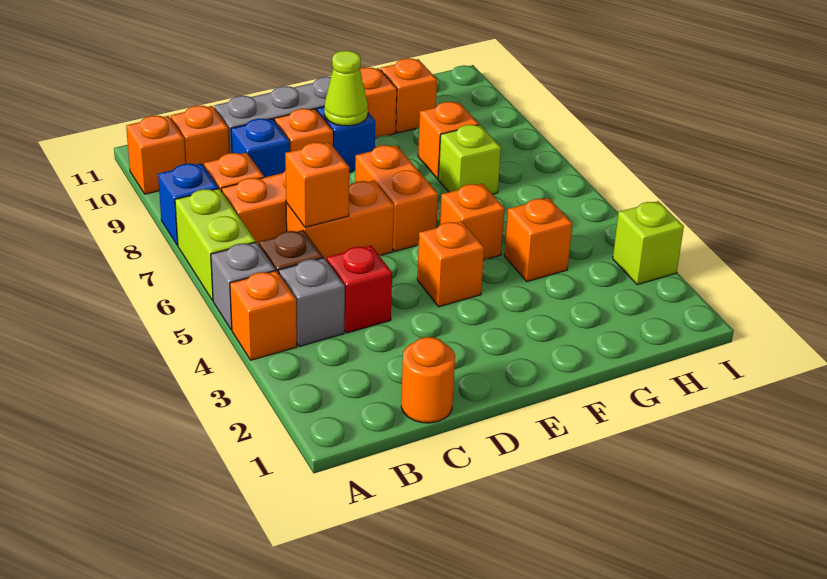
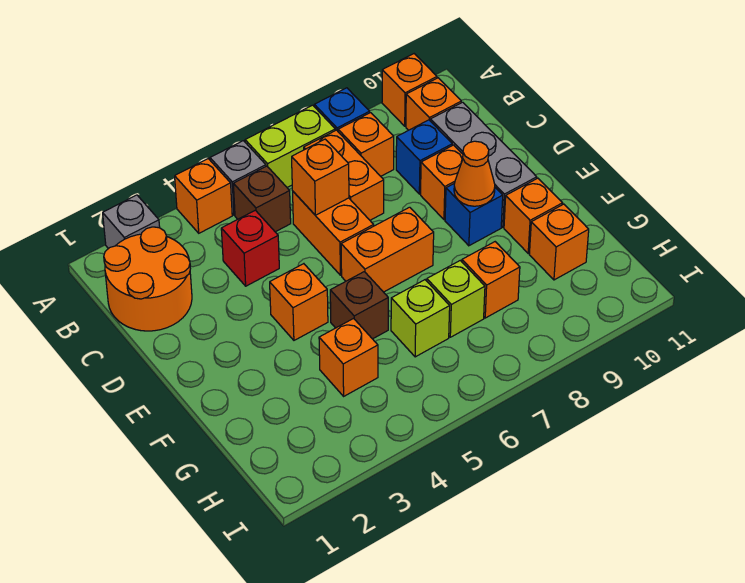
grey 1x1 brick [279,258,345,347] -> grey 1x1 brick moved to [103,195,160,249]
orange 1x1 round brick [401,337,455,423] -> orange 2x2 round brick [104,227,192,331]
lime 1x1 cone [324,51,368,126] -> orange 1x1 cone [454,141,495,206]
orange 1x1 brick [440,184,505,260] -> brown 1x1 brick [330,272,388,339]
lime 1x1 brick [613,201,684,285] -> lime 1x1 brick moved to [391,280,450,357]

